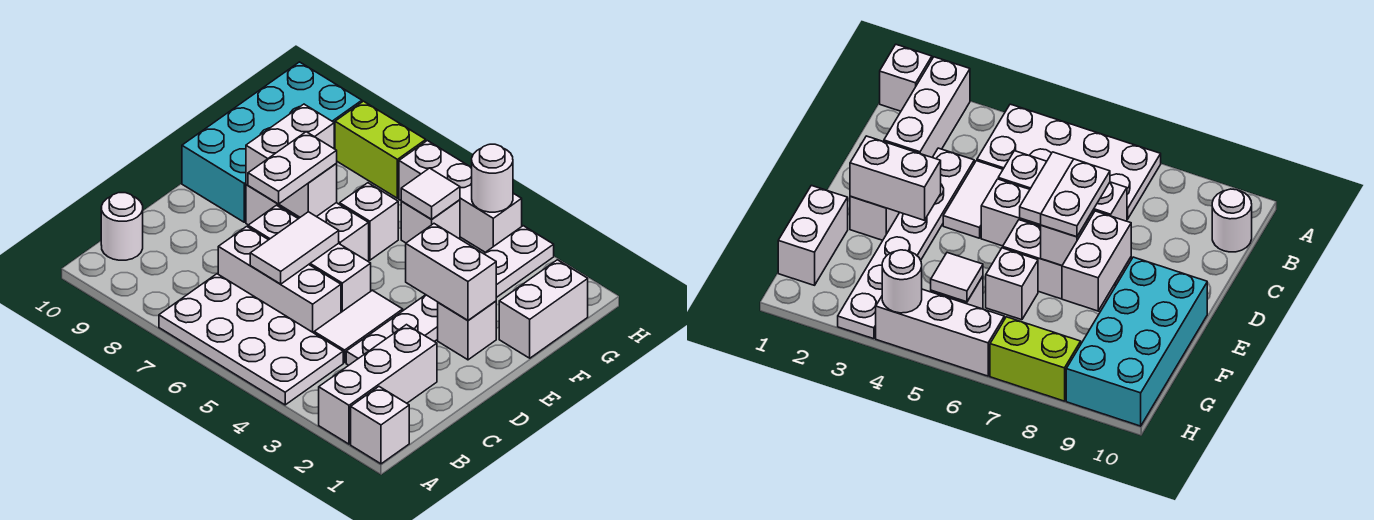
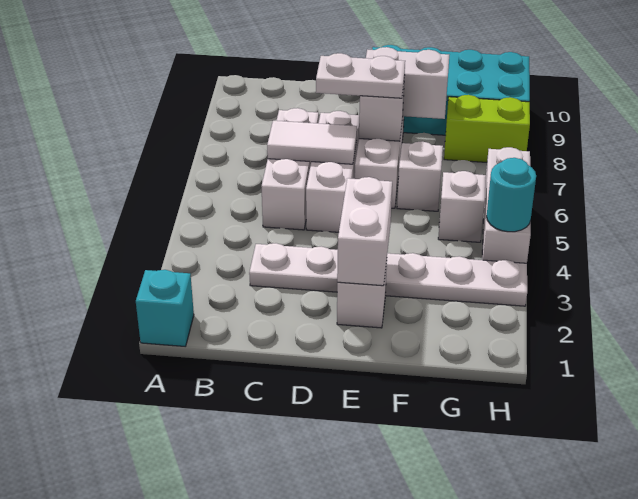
white 1x1 brick [351,387,409,464] -> cyan 1x1 brick [136,270,194,346]
white 1x3 brick [319,325,437,444] -> none
white 2x4 plate [159,274,343,405] -> none
white 1x1 round brick [101,193,143,260] -> none
white 1x2 tile [314,290,403,363] -> none
white 1x2 brick [499,260,588,358] -> none
white 1x1 tile [401,168,460,219] -> none
white 1x1 round brick [472,144,513,212] -> cyan 1x1 round brick [487,158,536,232]
lime 1x2 brick [335,101,426,198] -> lime 1x2 brick turned to [444,95,530,162]

